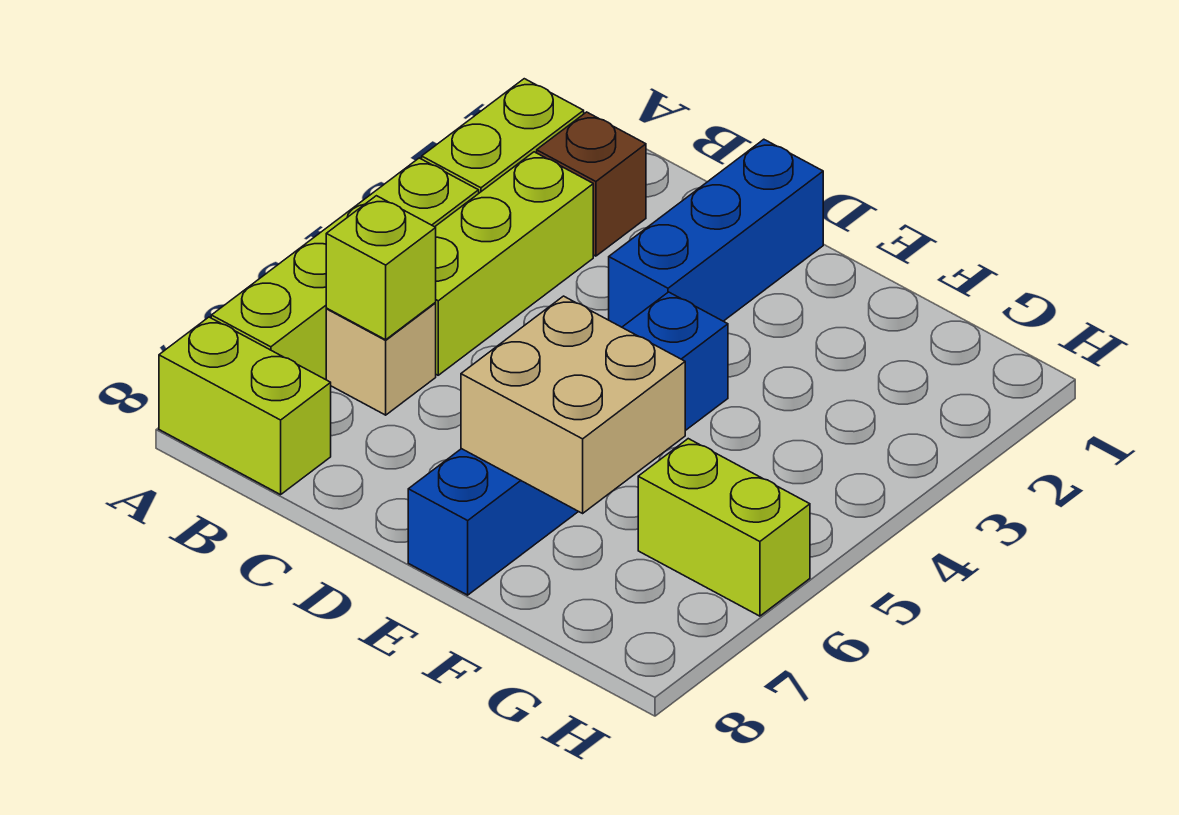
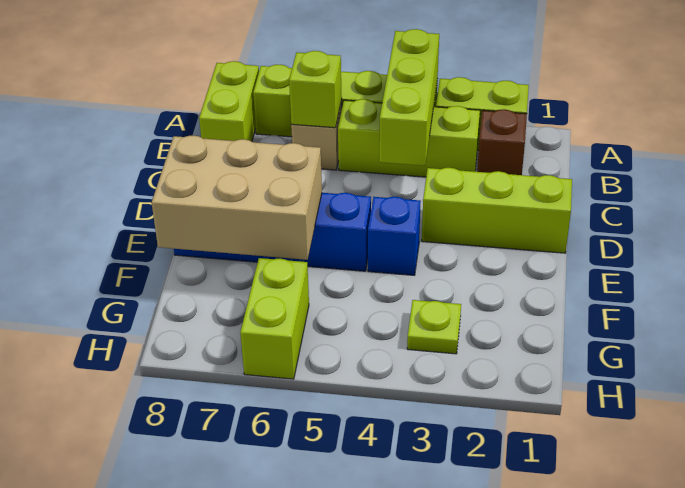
none -> lime 1x3 brick [379,29,439,166]
blue 1x3 brick [609,139,823,327] -> lime 1x3 brick [422,168,572,253]
tan 2x2 brick [461,296,685,513] -> tan 2x3 brick [152,136,322,260]
none -> lime 1x1 plate [407,300,461,354]

